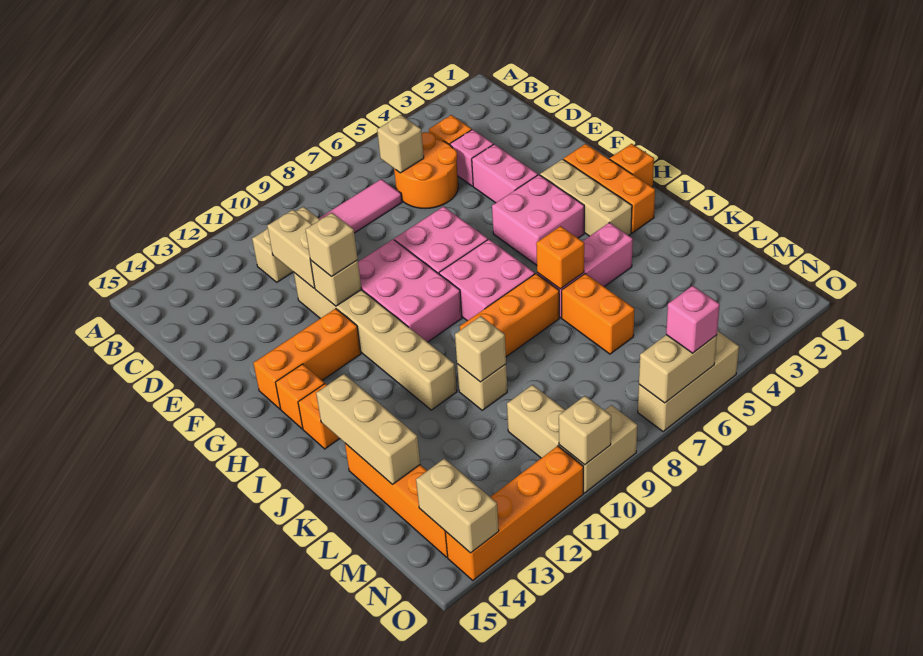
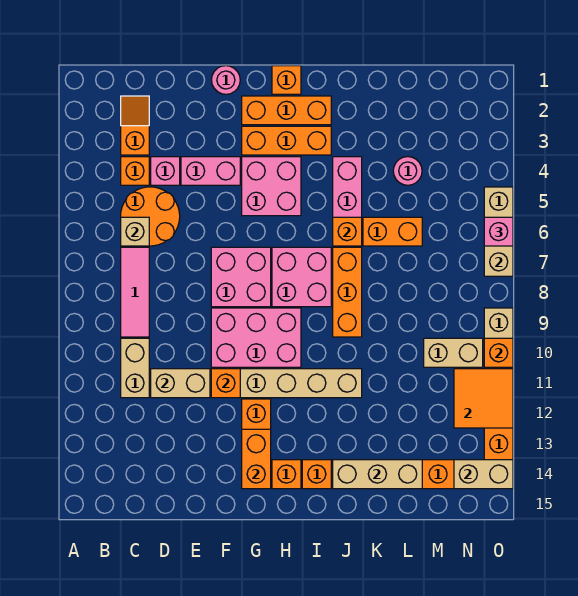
none -> orange 1x2 slope [121,96,149,155]
none -> pink 1x1 round brick [212,66,240,94]
tan 1x1 brick [310,260,362,306] -> orange 1x1 brick [211,369,240,398]
tan 1x1 brick [306,213,358,276] -> none
tan 1x3 brick [540,159,632,236] -> orange 1x3 brick [242,126,331,155]
none -> orange 1x2 brick [242,429,271,489]
tan 1x1 brick [457,364,507,410] -> none
tan 1x1 brick [455,316,506,382] -> none
none -> pink 1x1 round brick [393,157,422,185]
none -> orange 2x2 tile [454,369,513,428]
tan 1x1 brick [559,396,611,465] -> orange 1x1 brick [484,338,513,367]

